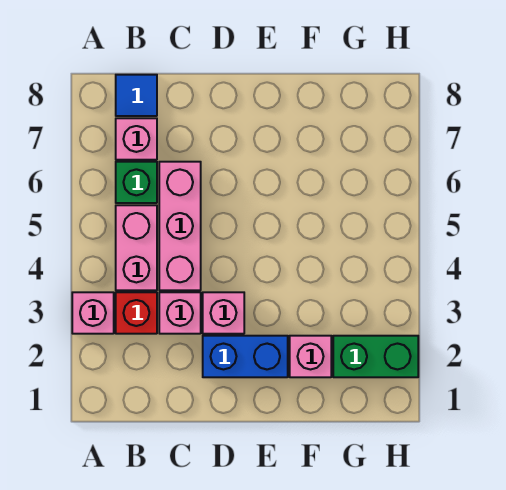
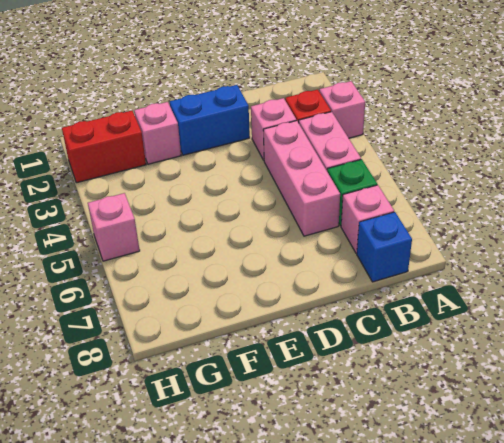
blue 1x1 tile [116,75,157,116] -> blue 1x1 brick [357,212,412,282]
pink 1x1 brick [203,292,244,334] -> pink 1x1 brick moved to [88,193,140,261]
green 1x2 brick [333,336,418,377] -> red 1x2 brick [62,111,146,183]

